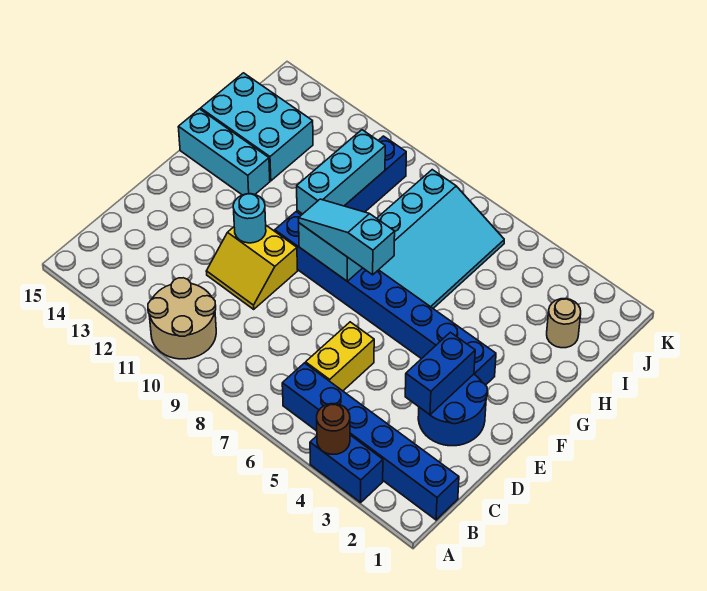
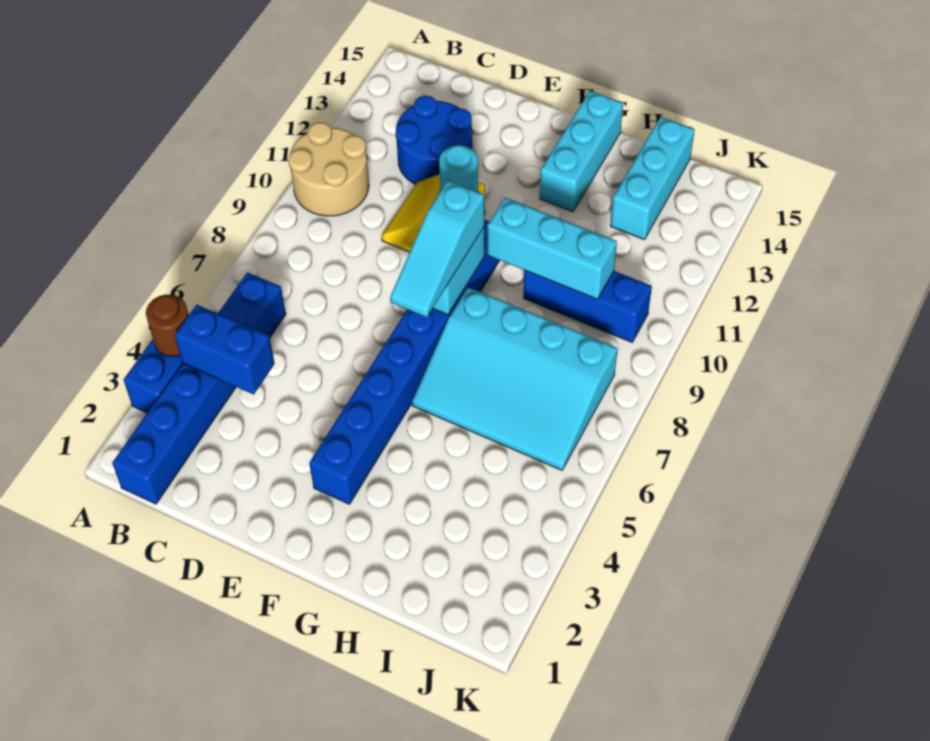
yellow 1x2 brick [306,322,374,391] -> none
blue 2x2 round brick [418,374,487,446] -> blue 2x2 round brick moved to [396,96,472,184]
blue 1x2 brick [405,332,475,415] -> blue 1x2 brick moved to [175,305,275,395]
cyan 1x3 slope [298,199,395,275] -> cyan 1x3 slope turned to [390,181,485,317]
cyan 2x3 brick [201,73,313,181] -> cyan 1x3 brick [610,117,695,240]
tan 1x1 round brick [547,299,581,348] -> none

